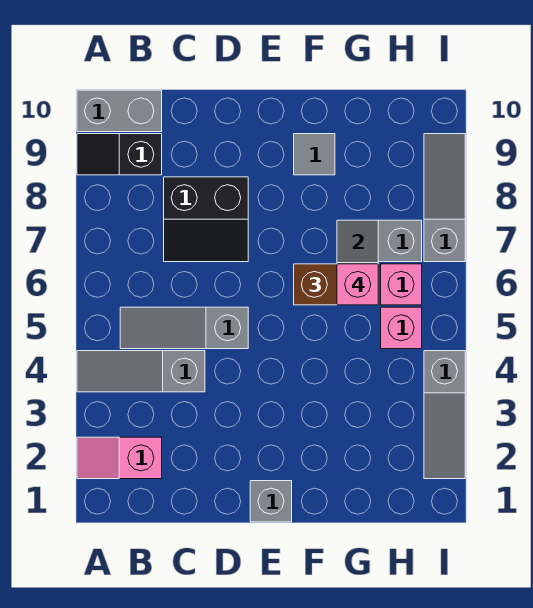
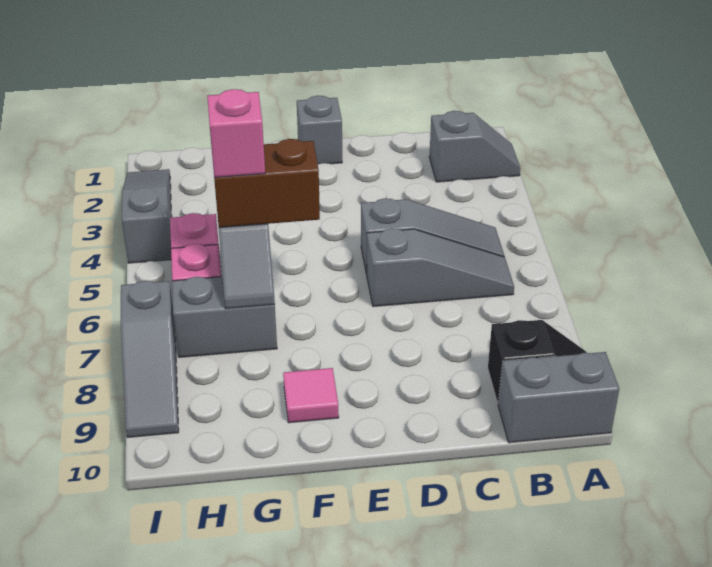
pink 1x2 slope [77,437,162,479] -> grey 1x2 slope [429,111,520,182]
grey 1x3 slope [77,351,205,392] -> grey 1x3 slope moved to [367,228,514,307]
black 2x2 slope [164,177,248,262] -> none
grey 1x1 tile [294,134,335,175] -> pink 1x1 tile [283,368,339,423]

